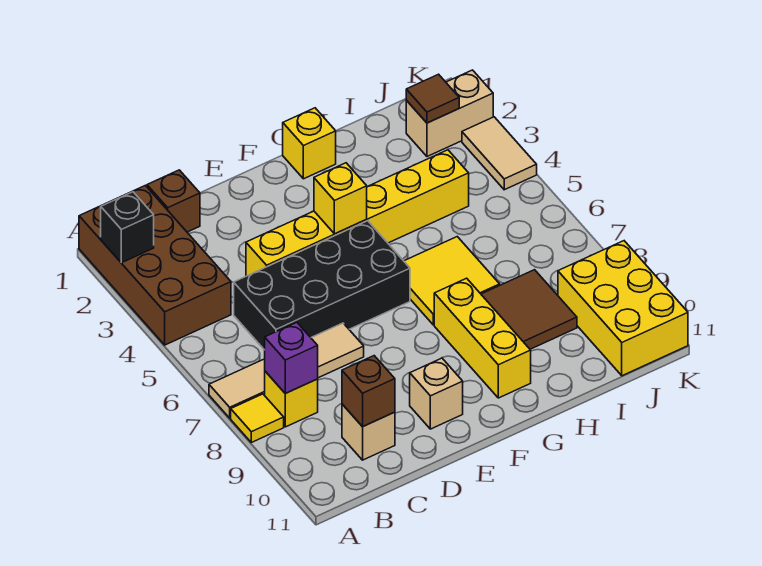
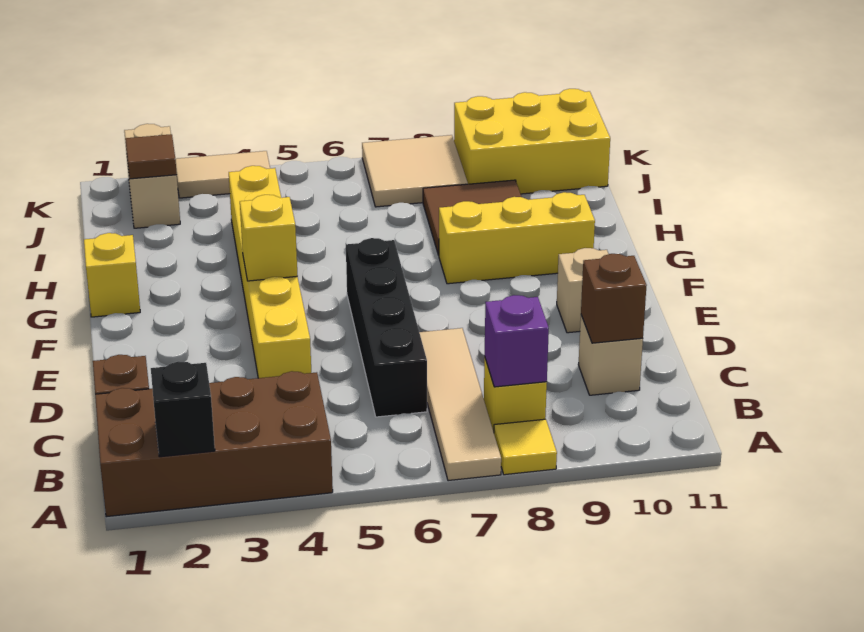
black 2x4 brick [234,221,410,350] -> black 1x4 brick [346,238,427,417]
yellow 2x2 tile [404,237,500,325] -> none
none -> tan 2x2 tile [362,135,468,207]

